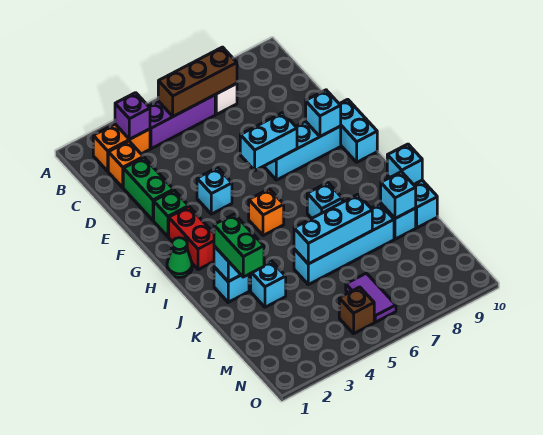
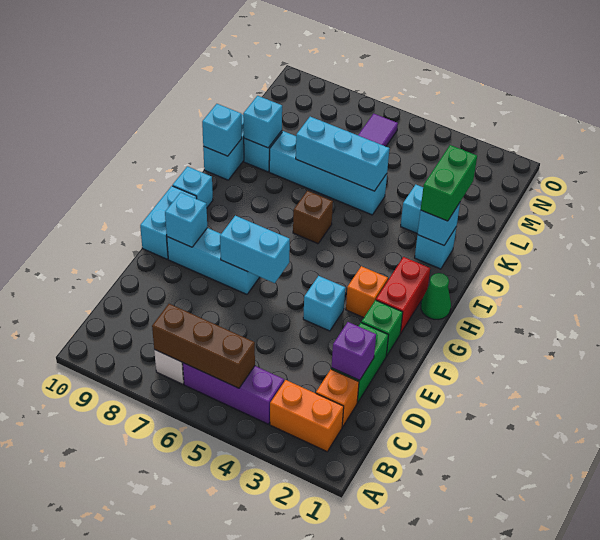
purple 1x1 brick [115,93,150,139] -> purple 1x1 brick moved to [332,322,376,380]
orange 1x1 brick [249,189,284,236] -> orange 1x1 brick moved to [346,266,388,318]
cyan 1x1 brick [307,183,342,218] -> cyan 1x1 brick moved to [172,166,213,207]
brown 1x1 brick [339,287,374,334] -> brown 1x1 brick moved to [293,191,333,244]

